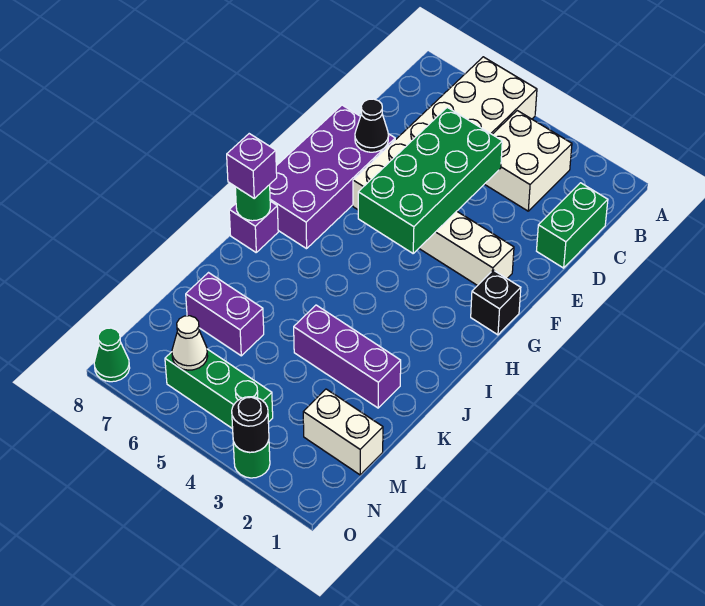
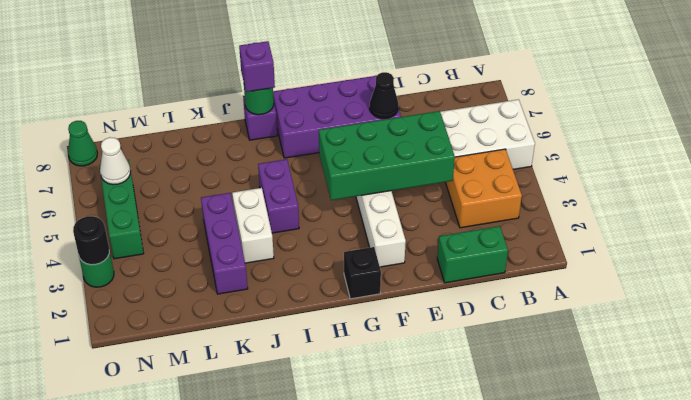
white 2x2 brick [485,111,572,211] -> orange 2x2 brick [445,149,522,228]
purple 1x2 brick [186,273,264,356] -> purple 1x2 brick moved to [258,159,299,233]
white 1x2 brick [303,389,383,475] -> white 1x2 brick moved to [232,188,274,263]

